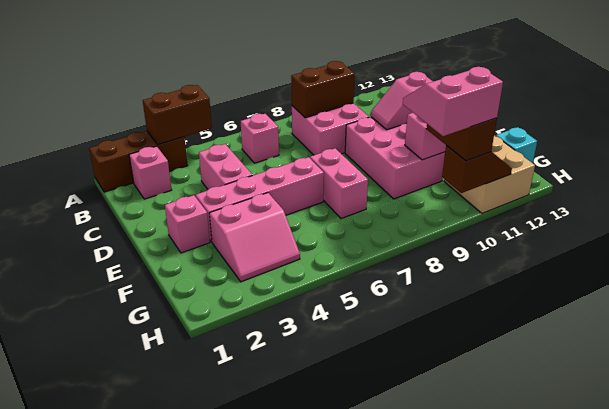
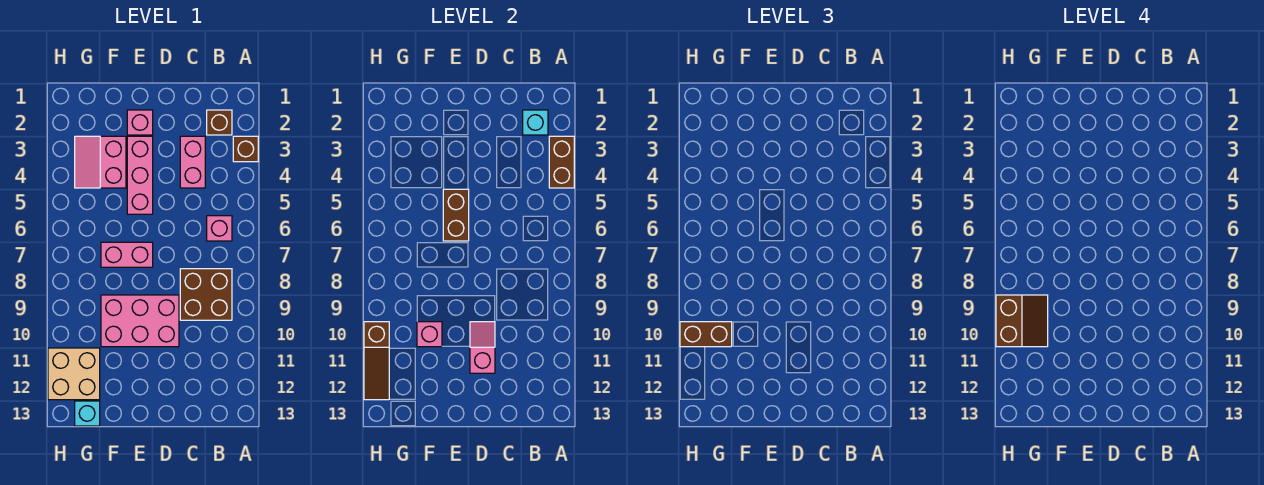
brown 1x3 brick [89,131,188,192] -> brown 1x1 brick [233,136,258,162]
pink 1x1 brick [129,146,172,199] -> brown 1x1 brick [207,110,232,135]
none -> cyan 1x1 brick [523,110,548,135]
pink 2x2 brick [292,103,369,155] -> brown 2x2 brick [180,269,232,320]
brown 1x2 brick [291,61,355,118] -> brown 1x2 brick moved to [443,189,469,241]
pink 1x2 brick [199,144,252,189] -> pink 1x2 brick turned to [180,136,205,188]
pink 1x4 brick [196,157,324,242] -> pink 1x3 brick [127,136,153,214]
pink 2x2 slope [403,67,503,136] -> brown 2x2 slope [996,295,1048,347]
brown 1x2 slope [442,146,512,193] -> brown 1x3 slope [364,322,389,400]

